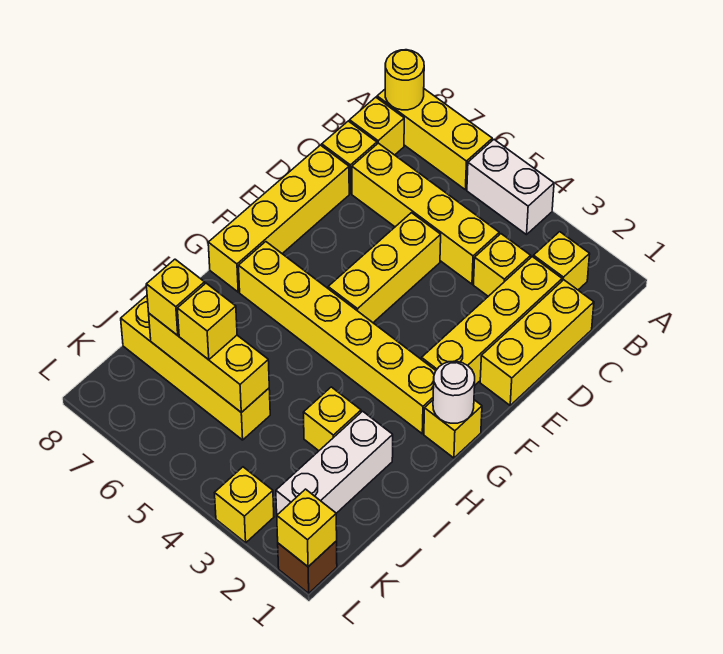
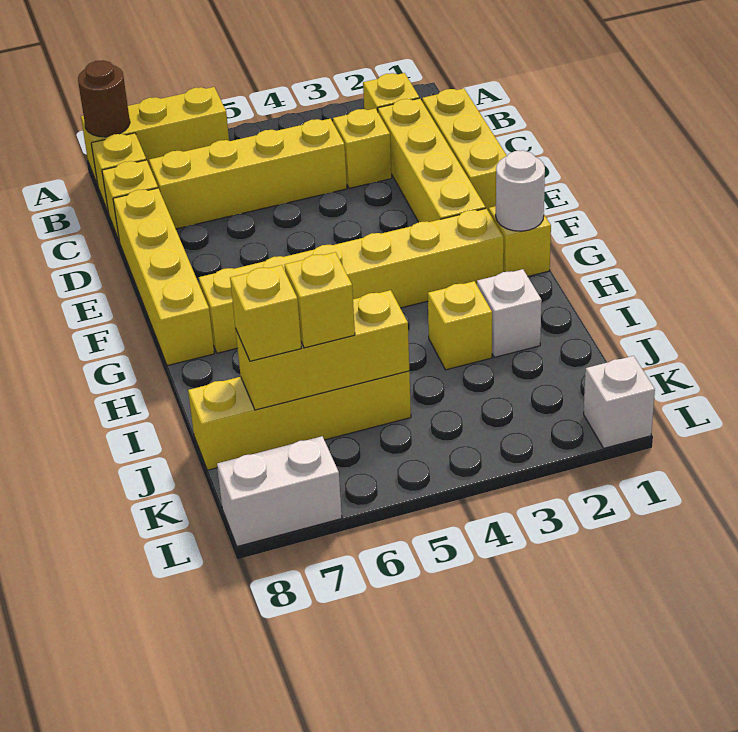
white 1x2 brick [467,140,554,235] -> white 1x2 brick moved to [217,436,342,546]
yellow 1x1 round brick [385,50,424,110] -> brown 1x1 round brick [78,60,130,137]
yellow 1x3 brick [328,213,441,322] -> none
white 1x3 brick [276,411,393,515] -> white 1x1 brick [477,269,542,357]
brown 1x1 brick [278,541,337,593] -> white 1x1 brick [584,356,655,448]
yellow 1x1 brick [277,489,337,567] -> none
yellow 1x1 brick [215,467,274,543] -> none

